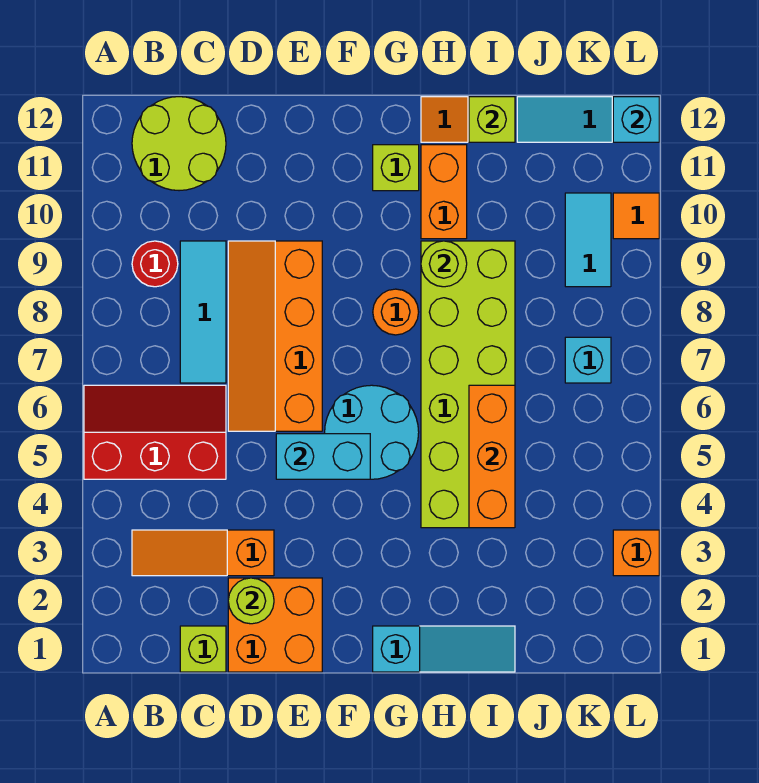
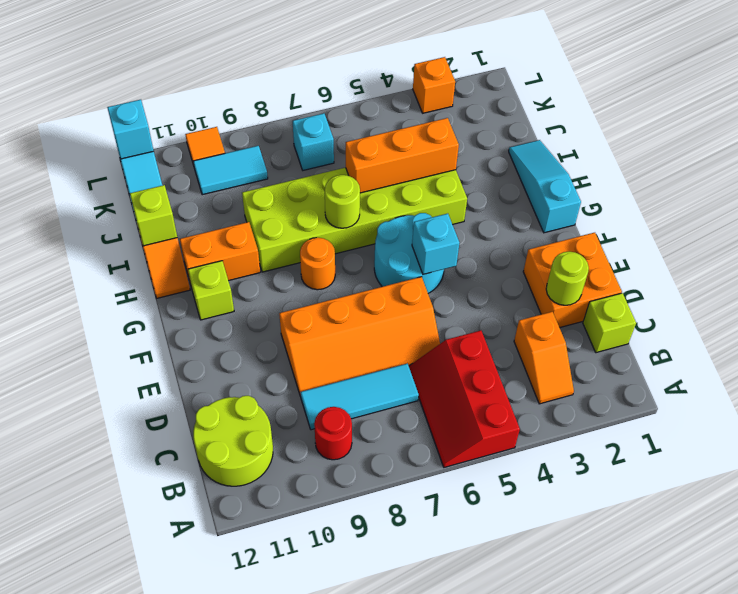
orange 1x3 slope [132,530,274,576] -> orange 1x2 slope [514,312,574,404]
cyan 1x2 brick [276,434,370,479] -> cyan 1x1 brick [412,214,459,274]
lime 1x1 round brick [421,241,467,287] -> lime 1x1 round brick moved to [325,175,360,228]

